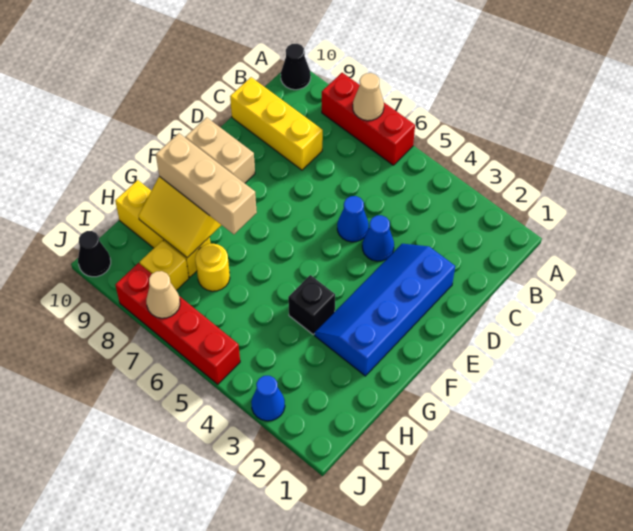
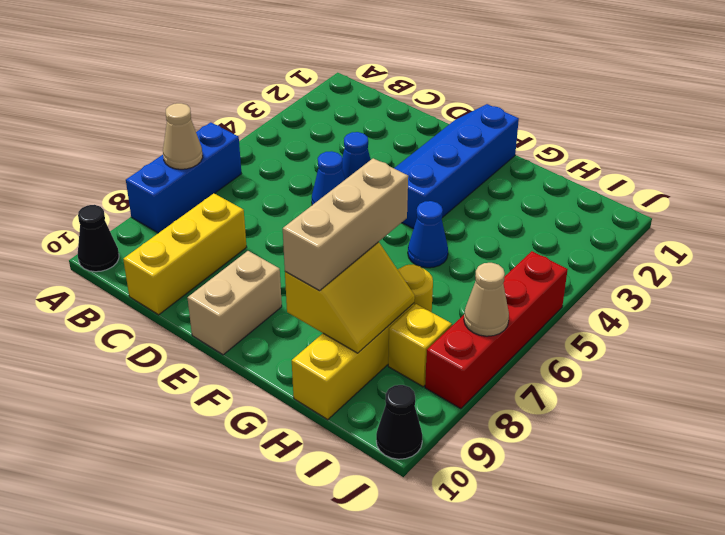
red 1x3 brick [322,73,415,165] -> blue 1x3 brick [126,122,242,233]
blue 2x4 slope [315,244,455,376] -> blue 2x4 slope turned to [394,104,519,229]
black 1x1 brick [288,275,335,334] -> none
blue 1x1 cone [251,376,285,421] -> blue 1x1 cone moved to [408,201,448,268]

